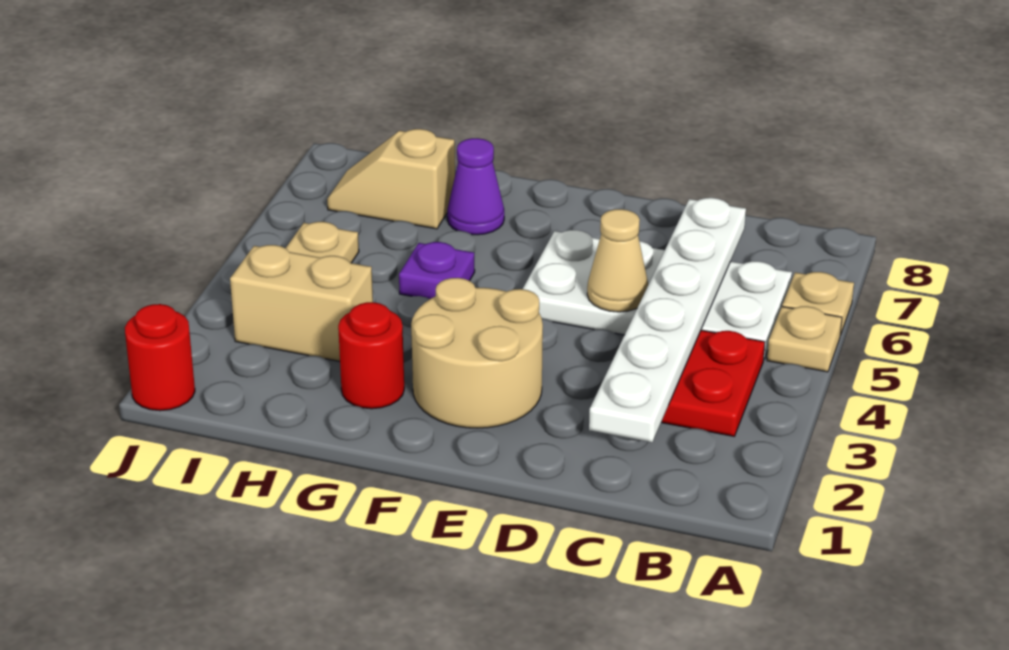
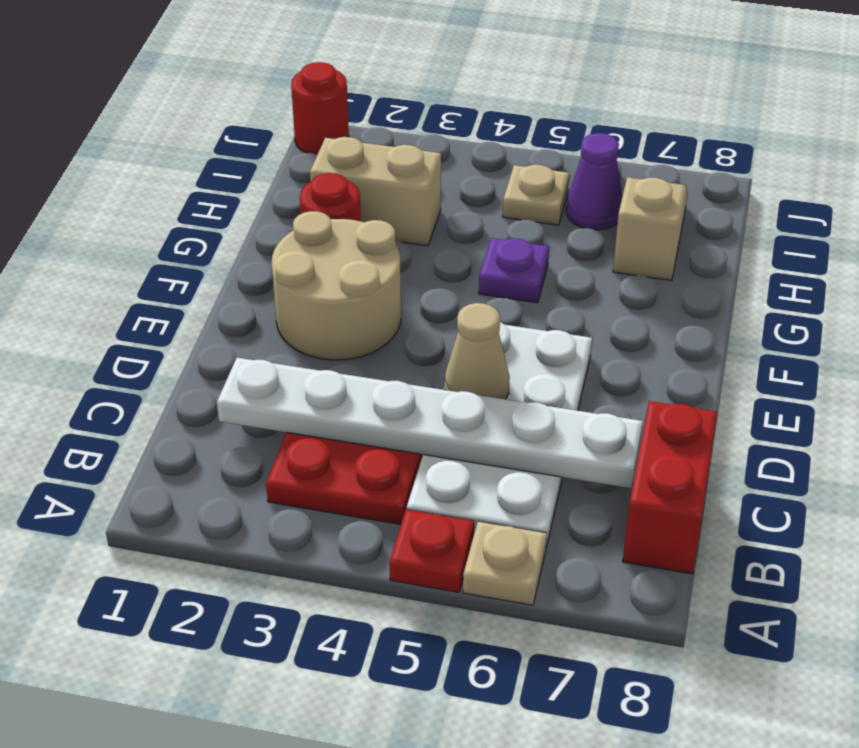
tan 1x1 plate [767,306,842,372] -> red 1x1 plate [389,509,474,592]
none -> red 1x2 brick [623,401,717,574]
purple 1x1 cone [447,138,504,235] -> purple 1x1 cone moved to [566,133,623,230]
tan 1x2 brick [230,245,373,361] -> tan 1x2 brick turned to [310,137,441,246]

